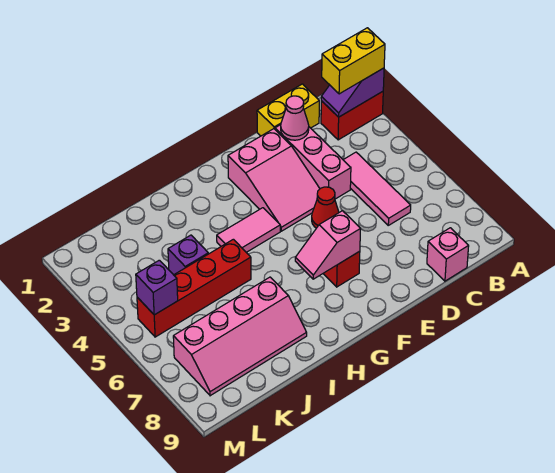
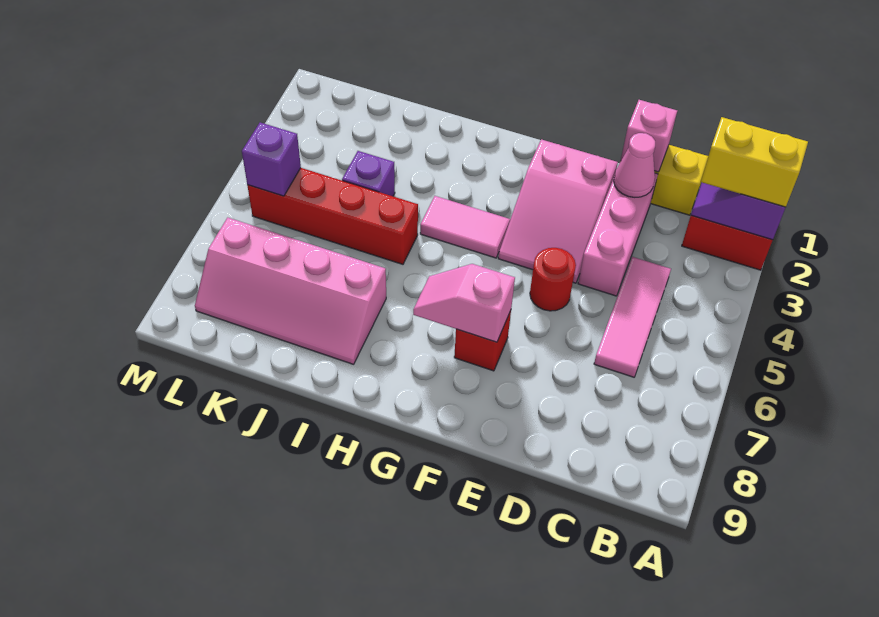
pink 1x1 brick [427,228,469,281] -> pink 1x1 brick moved to [621,100,677,172]
red 1x1 cone [312,187,339,228] -> red 1x1 round brick [530,248,576,311]

